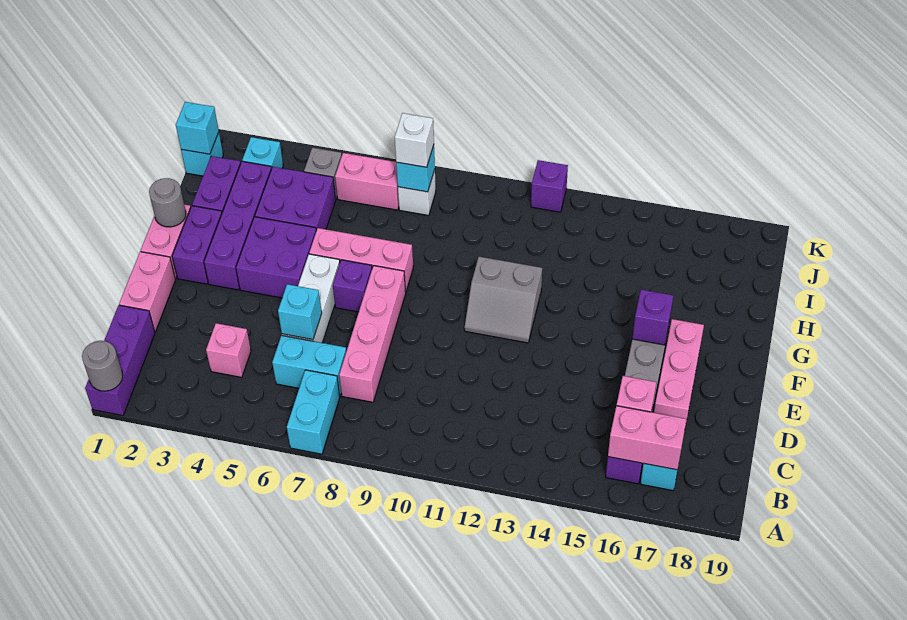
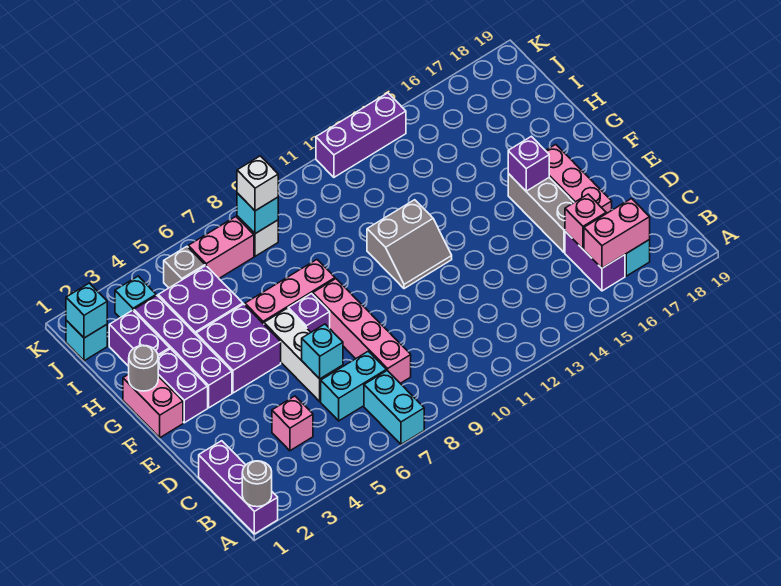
pink 1x2 brick [119,252,175,331] -> none
purple 1x1 brick [531,160,568,212] -> purple 1x3 brick [316,93,406,177]

